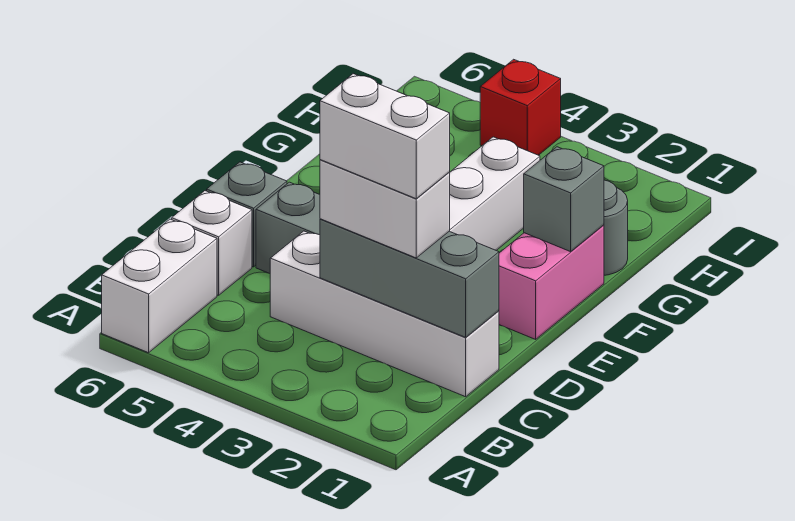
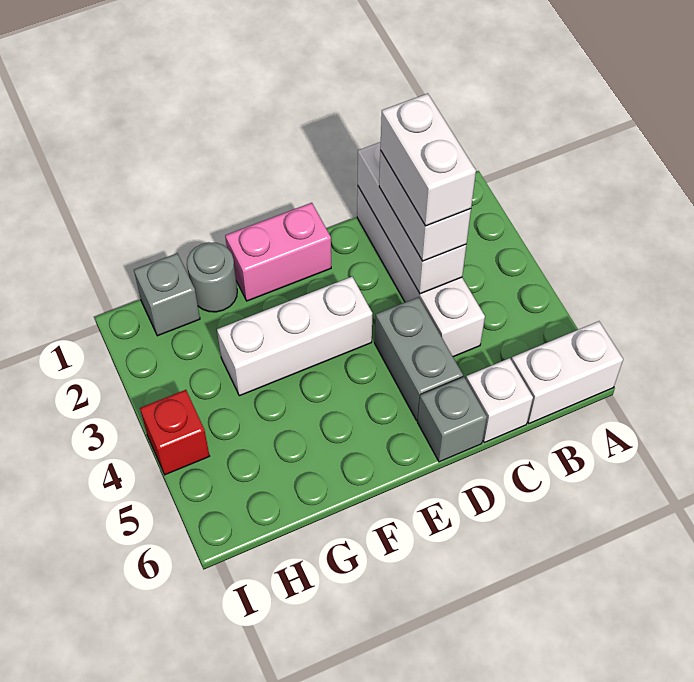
grey 1x3 brick [320,219,499,337] -> white 1x3 brick [358,142,466,294]
grey 1x1 brick [524,147,604,252] -> grey 1x1 brick moved to [134,253,200,336]

